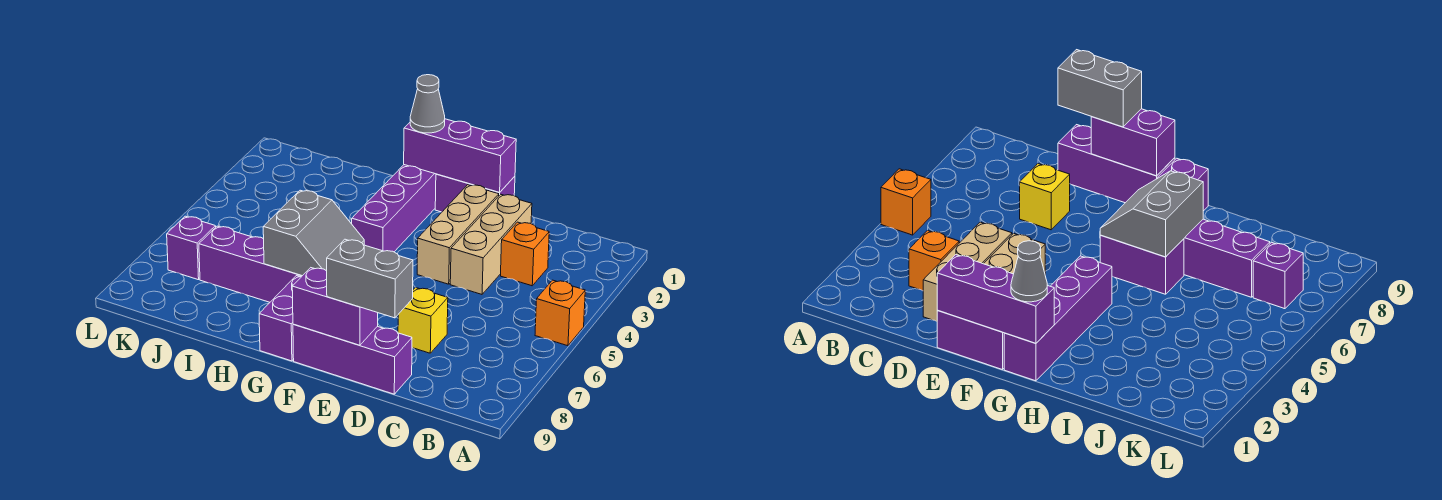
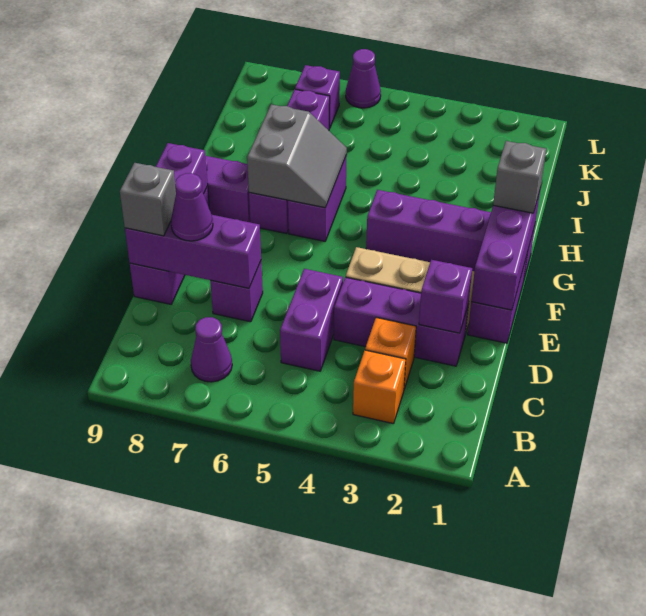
orange 1x1 brick [535,280,585,346] -> orange 1x1 brick moved to [353,350,406,424]
none -> purple 1x1 cone [191,317,232,382]
none -> purple 1x2 brick [280,269,343,371]
tan 1x3 brick [450,194,532,294] -> purple 1x3 brick [334,277,469,366]
none -> purple 1x1 brick [419,260,472,333]
yellow 1x1 brick [398,287,448,353] -> purple 1x1 brick [210,261,263,322]
none -> purple 1x3 brick [125,215,261,288]
none -> purple 1x1 cone [171,173,213,241]
grey 1x2 brick [327,239,413,318] -> grey 1x1 brick [120,163,176,236]
grey 1x1 cone [410,75,445,133] -> grey 1x1 brick [493,141,546,213]
grey 2x2 slope [263,190,364,276] -> grey 2x2 slope turned to [247,104,347,208]
none -> purple 1x1 cone [346,49,381,108]

